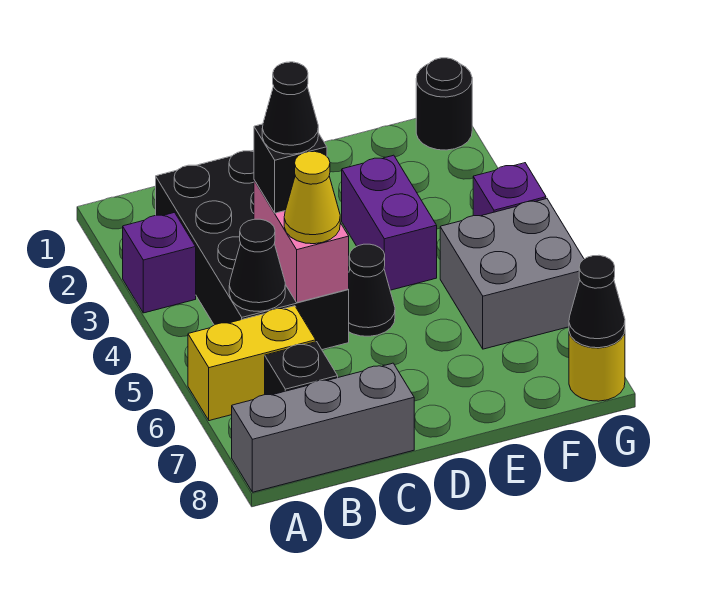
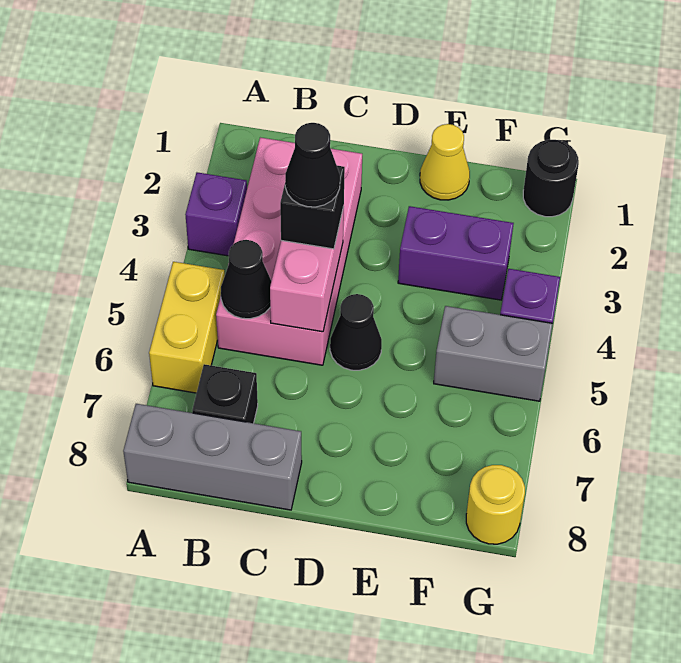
yellow 1x2 brick [188,306,316,421] -> yellow 1x2 brick turned to [149,262,225,393]
black 2x4 brick [156,150,349,350] -> pink 2x4 brick [216,138,362,365]
yellow 1x1 cone [284,151,340,244] -> yellow 1x1 cone moved to [420,124,470,200]
purple 1x2 brick [342,155,437,290] -> purple 1x2 brick turned to [398,206,514,300]
grey 2x2 brick [440,199,584,349] -> grey 1x2 brick [434,306,553,401]
black 1x1 cone [569,255,625,348] -> none

